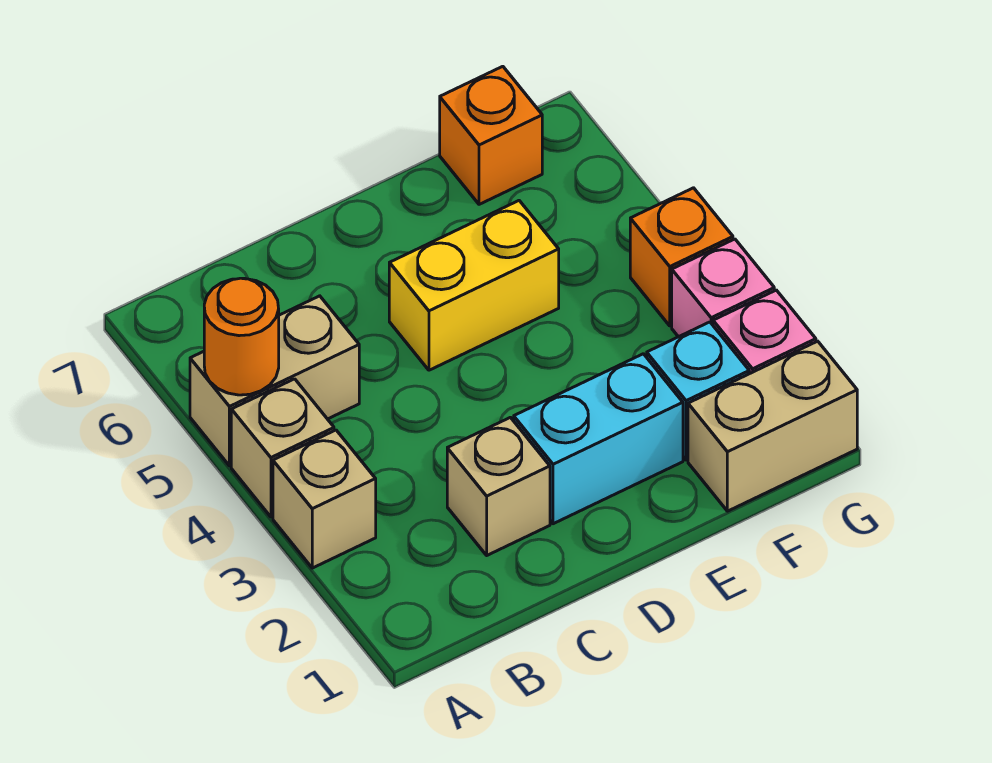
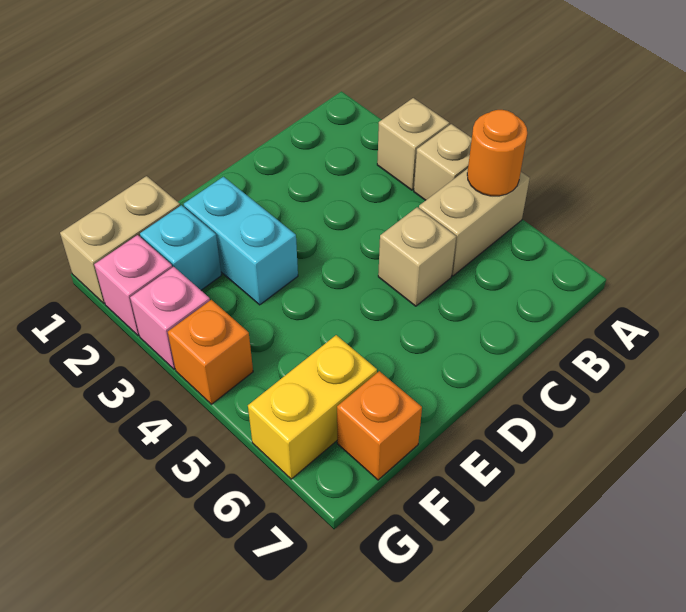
tan 1x1 brick [447,417,550,555] -> tan 1x1 brick moved to [378,207,456,306]
cyan 1x2 brick [514,354,683,524] -> cyan 1x2 brick turned to [184,177,298,305]
yellow 1x2 brick [389,201,559,370] -> yellow 1x2 brick moved to [248,335,377,479]

